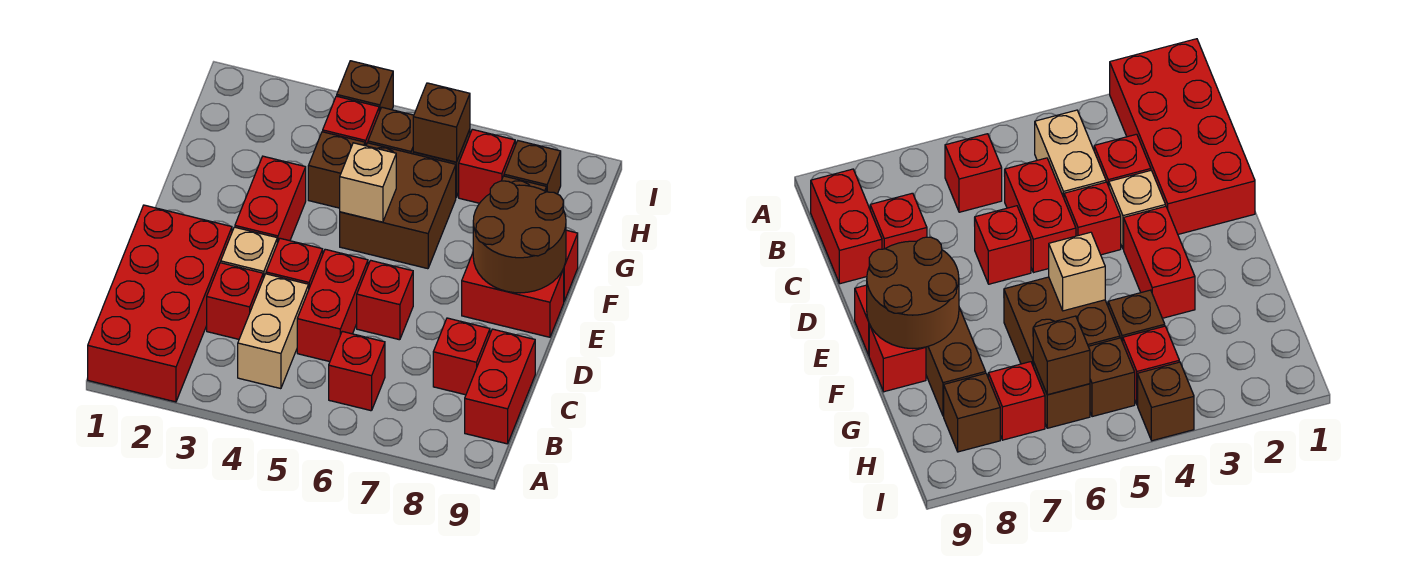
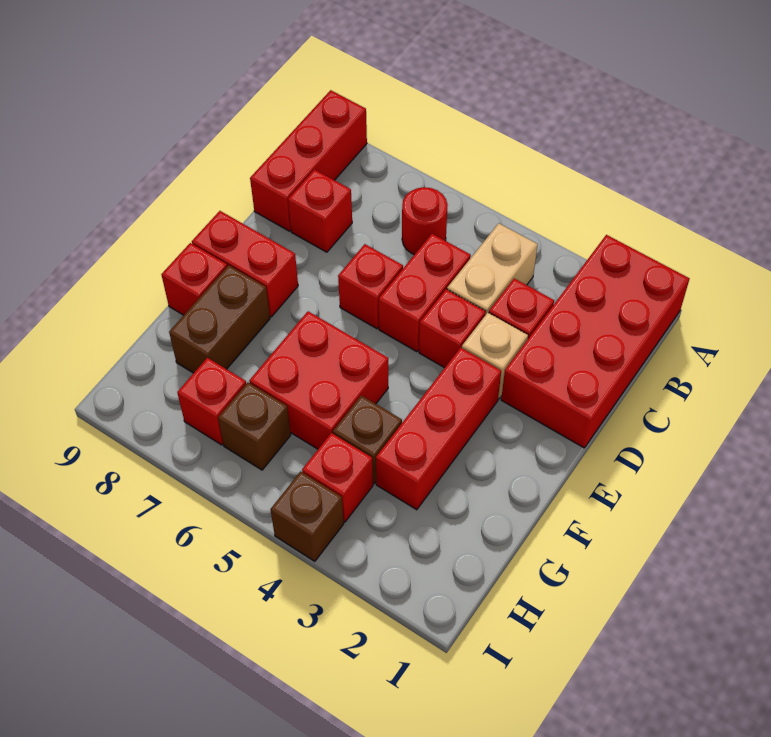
red 1x1 brick [329,331,385,411] -> red 1x1 round brick [402,187,448,255]
red 1x2 brick [465,329,535,444] -> red 1x3 brick [250,90,367,231]
red 1x2 brick [235,156,306,243] -> red 1x3 brick [376,348,501,510]
brown 2x2 round brick [473,181,566,293] -> none
brown 2x2 brick [340,143,456,269] -> red 2x2 brick [249,311,388,449]
tan 1x1 brick [340,143,396,222] -> none
brown 1x1 brick [368,107,414,154] -> none
brown 1x1 brick [413,83,470,162] -> none
brown 1x1 brick [504,141,561,194] -> none

